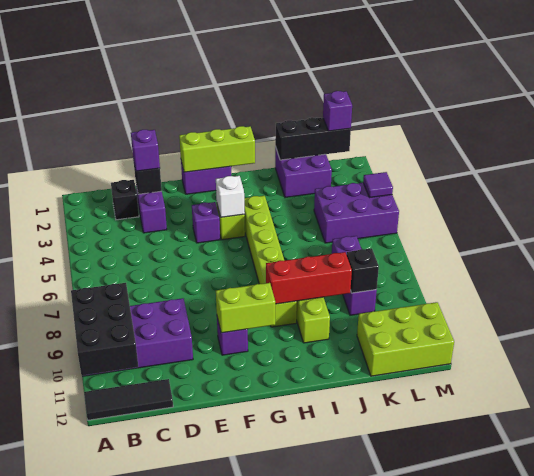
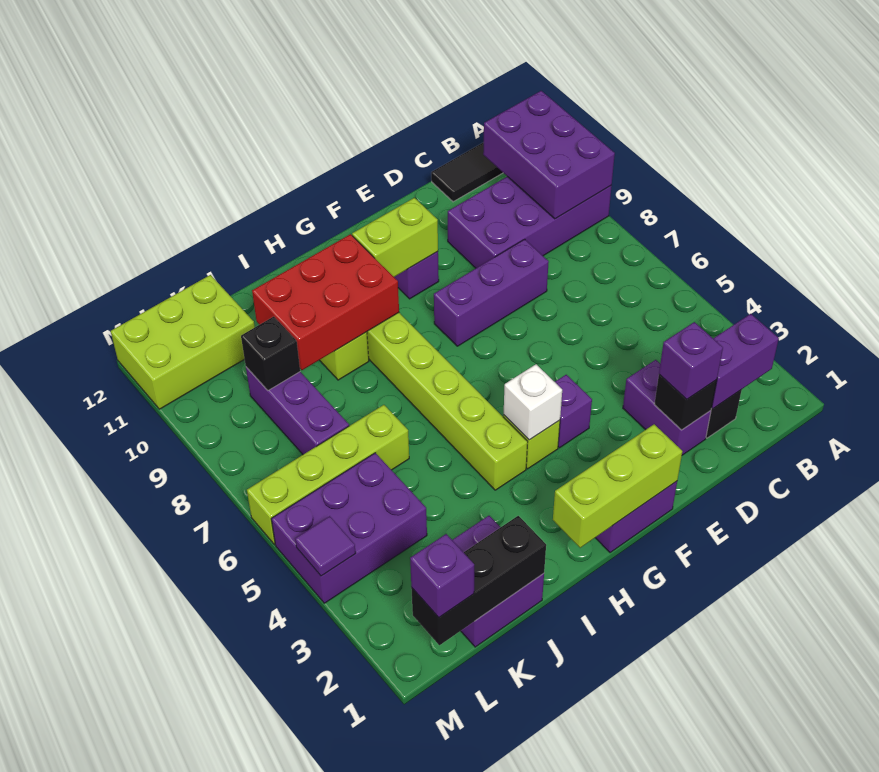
black 2x3 brick [71,283,138,375] -> purple 2x3 brick [483,91,615,219]
none -> purple 1x2 brick [712,314,779,409]
none -> purple 1x3 brick [434,239,549,346]
red 1x3 brick [266,252,352,304] -> red 2x3 brick [252,234,399,370]
none -> lime 1x4 brick [247,405,409,545]

